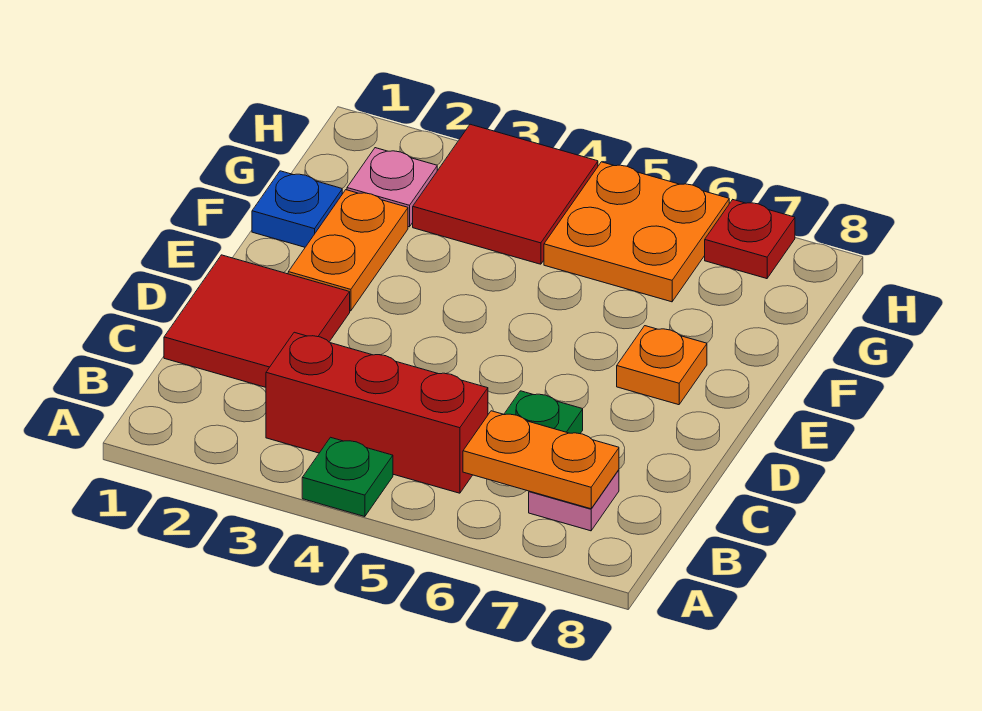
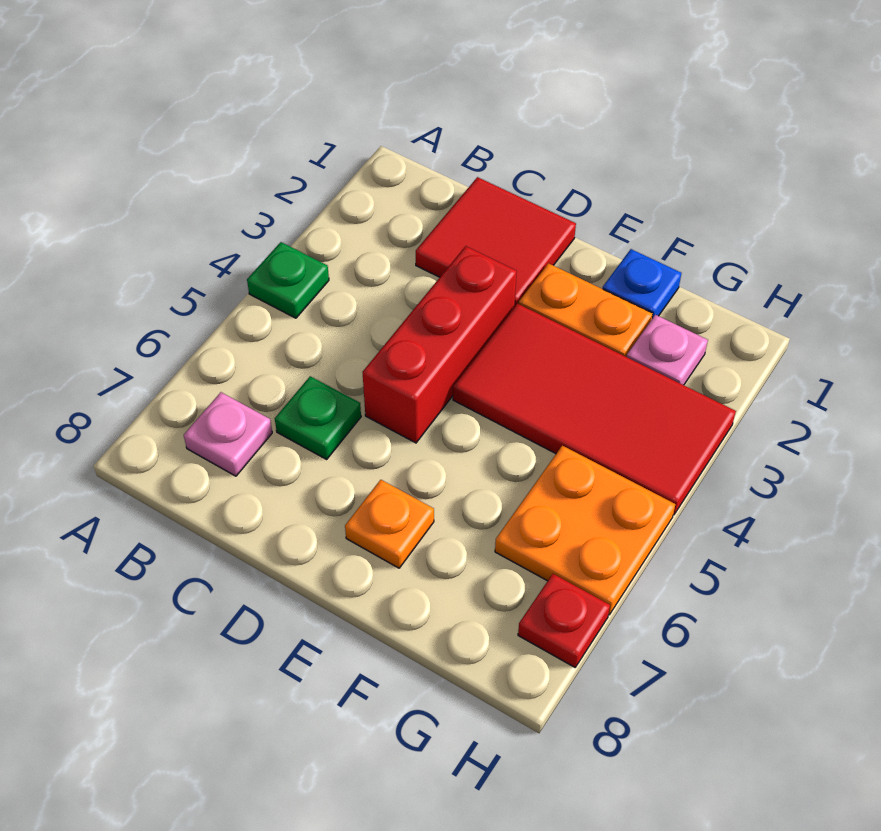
red 1x3 brick [266,332,488,493] -> red 1x3 brick moved to [363,246,517,443]
orange 1x2 plate [463,411,619,509] -> none
red 2x2 tile [413,124,598,264] -> red 2x4 tile [453,303,736,515]

